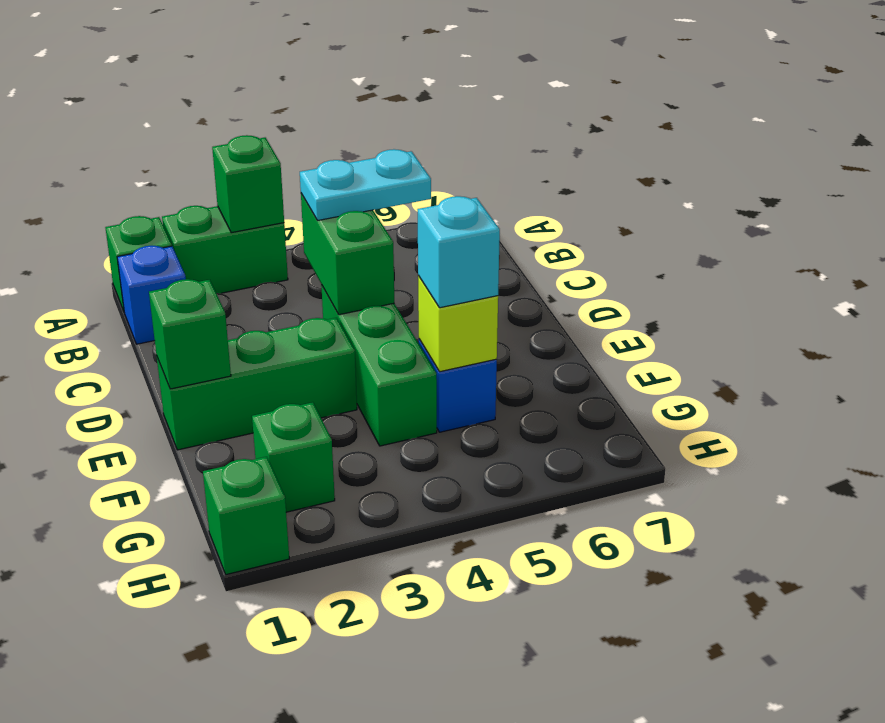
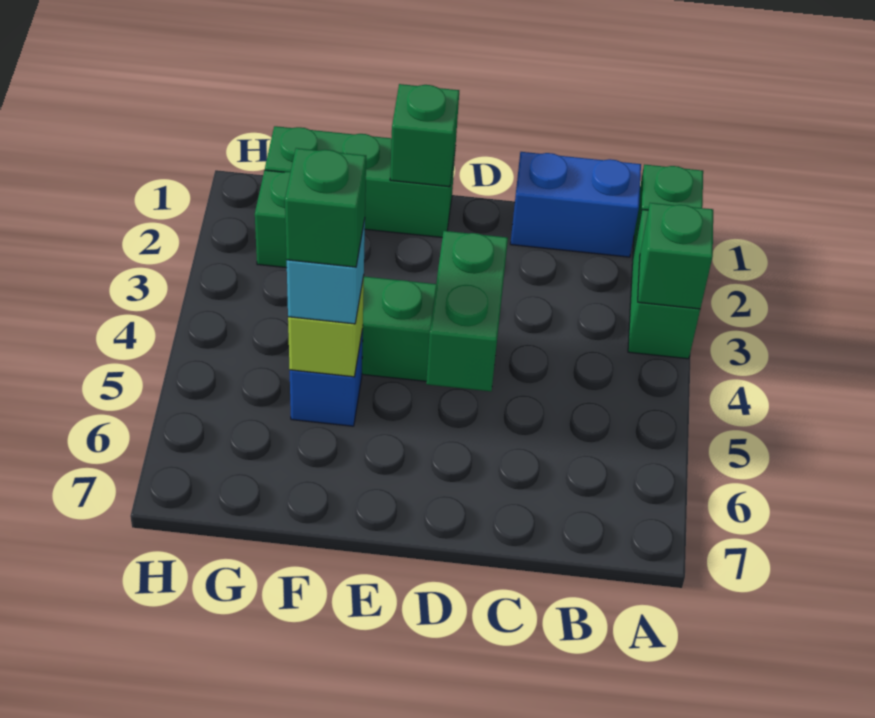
blue 1x1 brick [117,246,186,344] -> blue 1x2 brick [510,152,641,257]
green 1x2 brick [301,194,394,315] -> green 1x2 brick turned to [426,231,508,391]
cyan 1x2 plate [300,149,431,221] -> none
green 1x3 brick [157,318,357,450] -> green 1x3 brick turned to [265,126,456,237]
green 1x1 brick [203,457,289,575] -> green 1x1 brick moved to [285,148,366,267]

